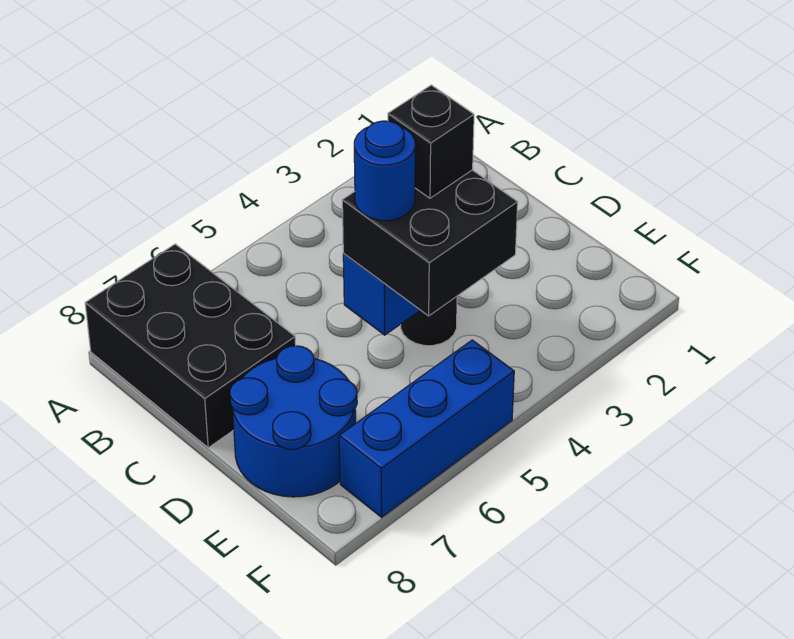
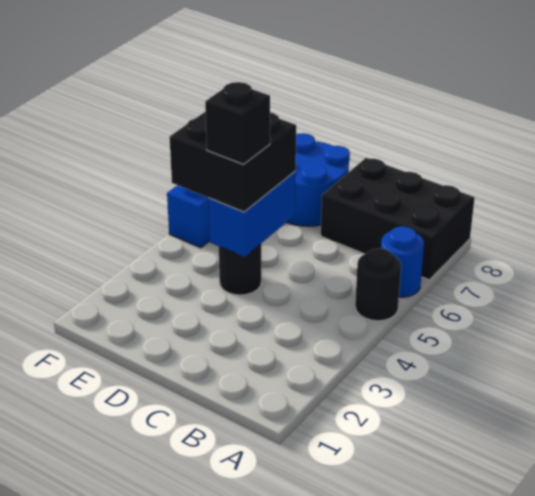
none -> black 1x1 round brick [355,248,401,321]
blue 1x1 round brick [354,121,415,221] -> blue 1x1 round brick moved to [381,226,424,297]

